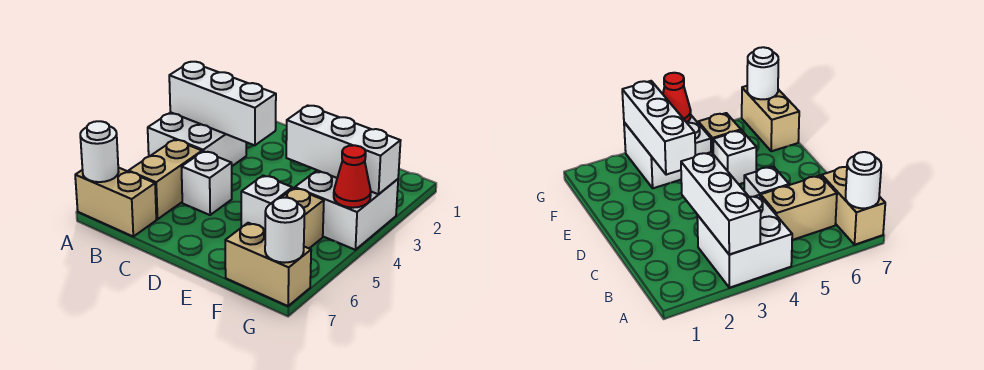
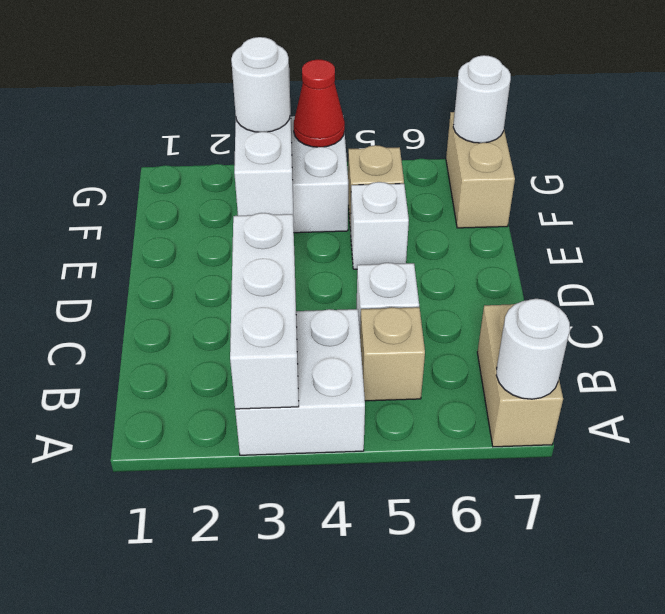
tan 1x2 brick [129,140,202,219] -> tan 1x1 brick [360,307,425,401]
none -> white 1x1 round brick [231,37,290,132]

